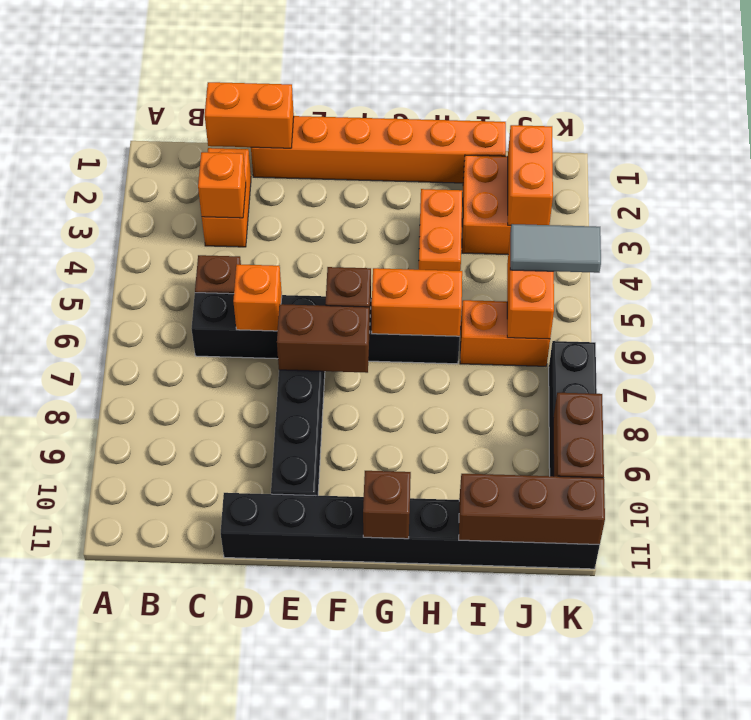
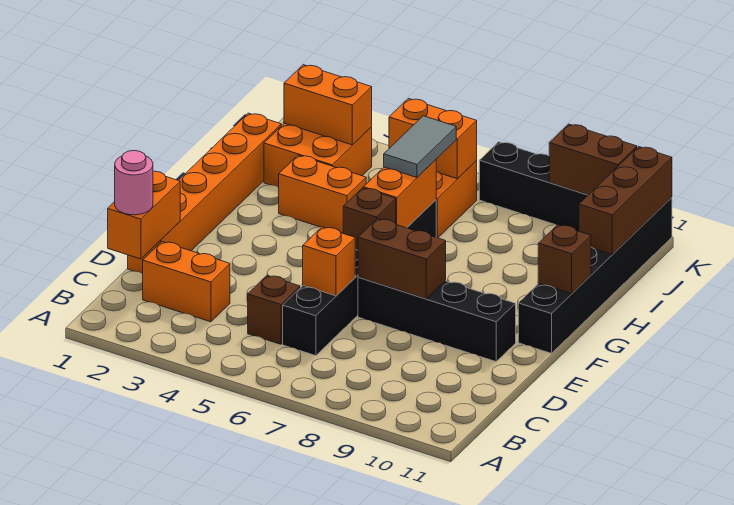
none -> pink 1x1 round brick [115,151,153,215]
orange 1x1 brick [198,152,246,218] -> none
black 1x8 brick [221,493,600,569] -> black 1x6 brick [518,198,672,353]
brown 1x2 brick [277,304,369,373] -> brown 1x2 brick turned to [358,219,446,299]
grey 1x2 tile [510,224,601,273] -> grey 1x2 tile moved to [384,116,456,177]

